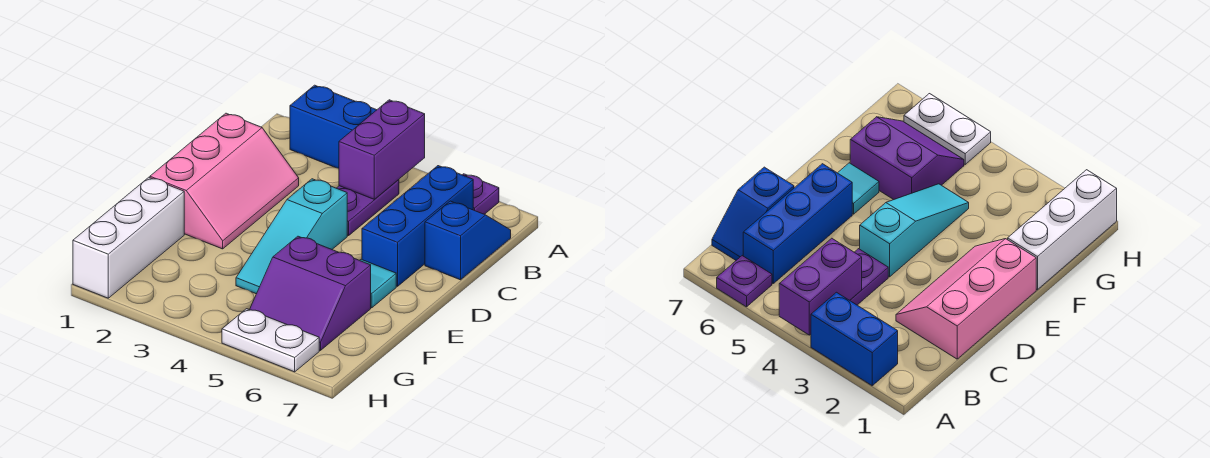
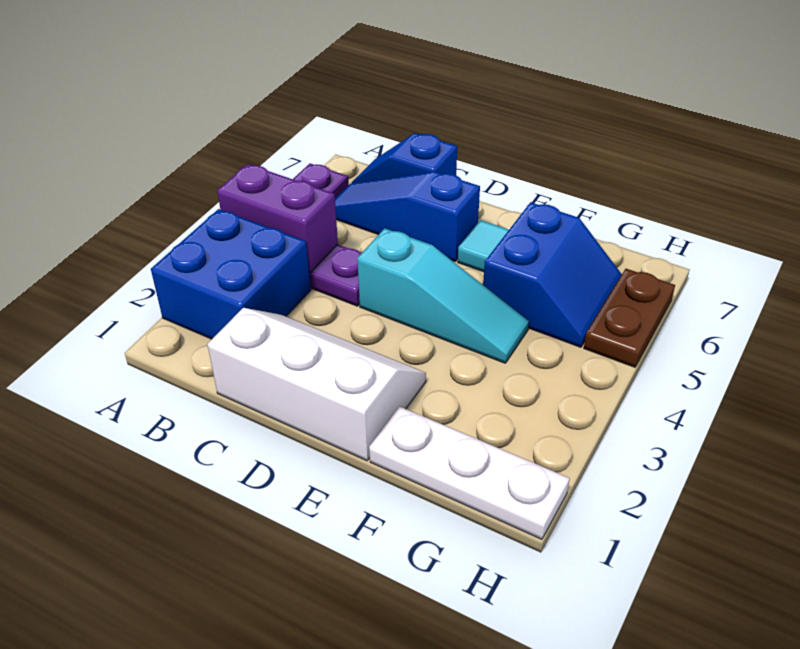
blue 1x2 brick [290,85,376,168] -> blue 2x2 brick [151,209,311,339]
blue 1x3 brick [362,166,473,286] -> blue 1x3 slope [335,172,480,261]
pink 2x3 slope [150,113,299,249] -> white 2x3 slope [207,308,426,461]
white 1x3 brick [73,177,184,298] -> white 1x3 plate [369,406,570,539]
purple 2x2 slope [250,236,371,351] -> blue 2x2 slope [483,202,622,347]
white 1x2 plate [222,309,319,372] -> brown 1x2 plate [584,269,675,367]

